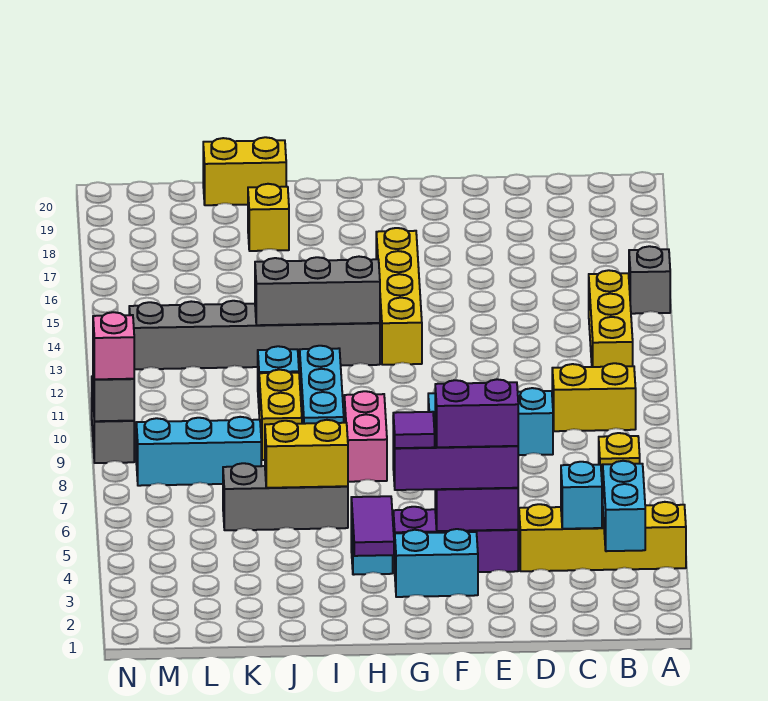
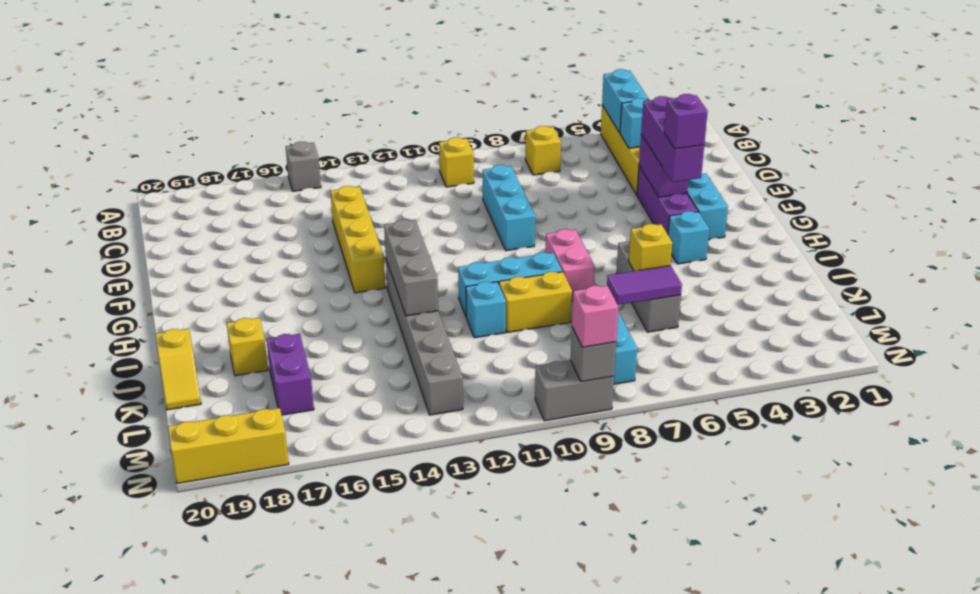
cyan 1x2 brick [603,461,645,551] -> cyan 1x2 brick turned to [602,69,649,133]
yellow 1x2 brick [552,363,636,431] -> yellow 1x1 brick [439,137,474,187]
yellow 1x3 brick [589,270,633,367] -> yellow 1x3 brick moved to [168,408,289,484]
purple 1x2 brick [435,379,518,447] -> purple 1x2 brick moved to [266,334,314,415]
purple 1x1 tile [393,412,435,448] -> purple 1x1 brick [664,94,708,149]
yellow 1x4 brick [376,228,422,365] -> yellow 1x4 brick turned to [330,186,385,293]
purple 1x2 tile [351,496,394,556] -> purple 1x2 tile moved to [607,265,682,305]
pink 1x2 brick [344,391,387,482] -> pink 1x2 brick turned to [546,229,595,301]
yellow 1x2 brick [265,420,348,488] -> yellow 1x1 brick [629,224,672,271]
yellow 1x2 brick [203,137,286,205] -> yellow 1x2 slope [155,329,201,410]

